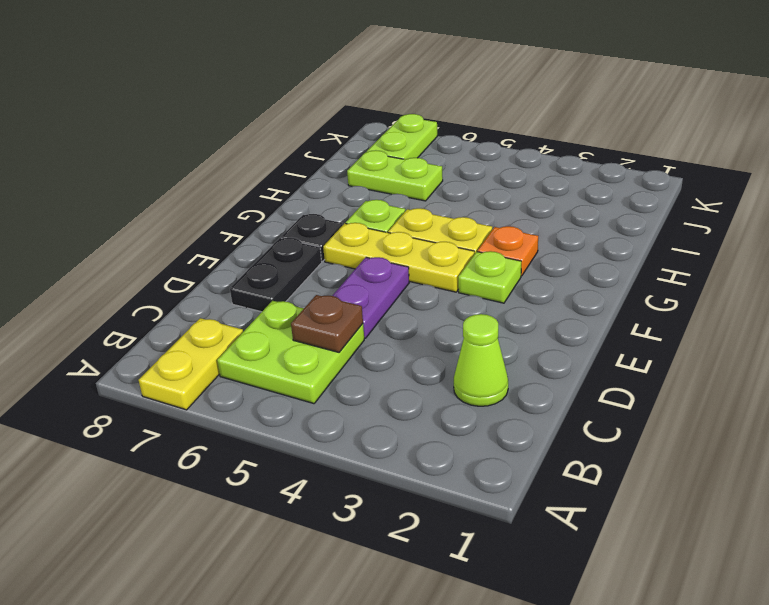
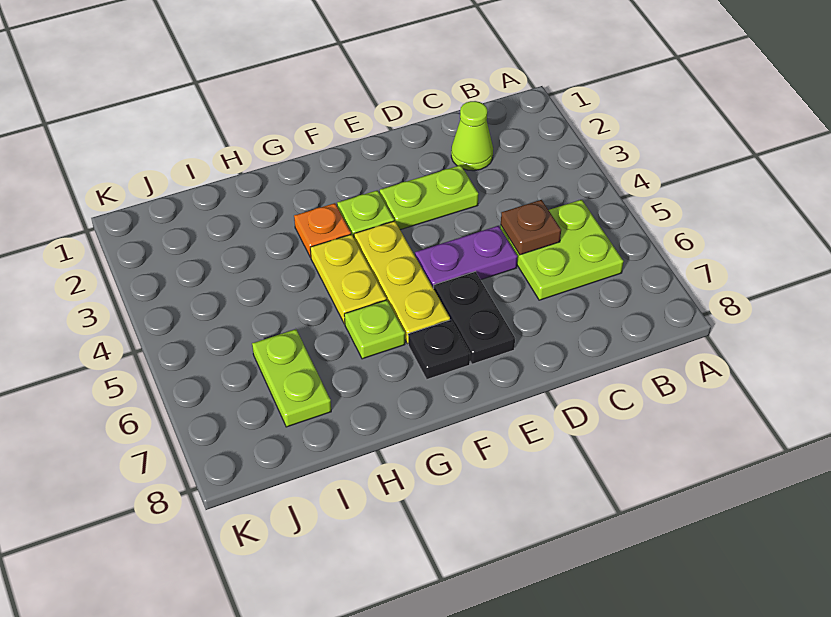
yellow 1x2 plate [139,318,243,410] -> none
black 1x2 plate [230,238,322,312] -> black 1x2 plate turned to [434,272,515,364]
lime 1x2 plate [367,114,437,160] -> lime 1x2 plate moved to [380,165,478,230]

